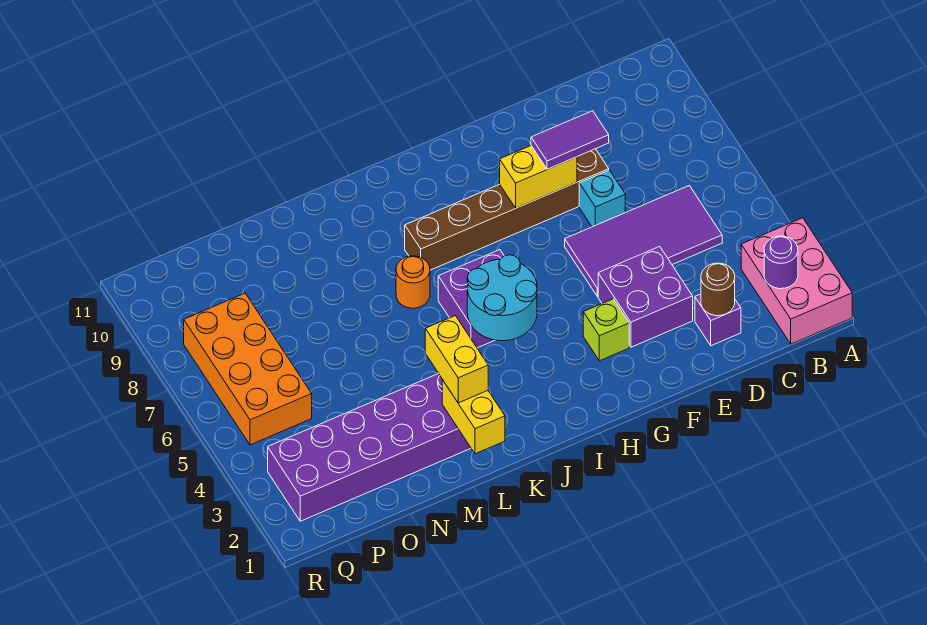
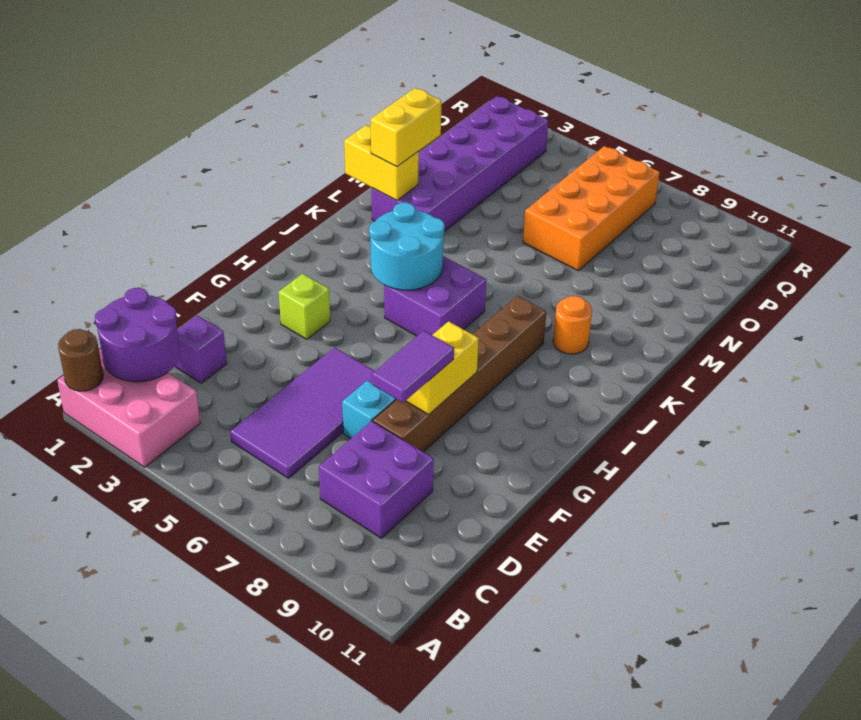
purple 1x1 round brick [764,236,798,289] -> purple 2x2 round brick [95,288,180,382]
brown 1x1 round brick [701,263,735,316] -> brown 1x1 round brick moved to [58,329,103,391]
purple 2x2 brick [598,246,693,347] -> purple 2x2 brick moved to [319,421,434,538]
orange 1x1 round brick [396,256,430,308] -> orange 1x1 round brick moved to [553,296,592,354]
yellow 1x2 brick [425,316,488,403] -> yellow 1x2 brick turned to [371,88,441,167]
orange 2x4 brick [184,293,312,445] -> orange 2x4 brick turned to [523,146,660,271]

